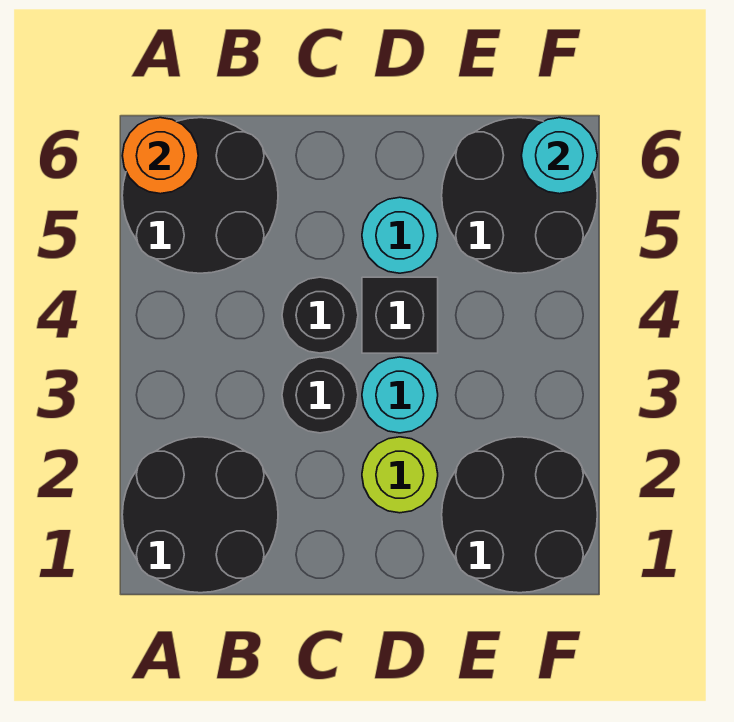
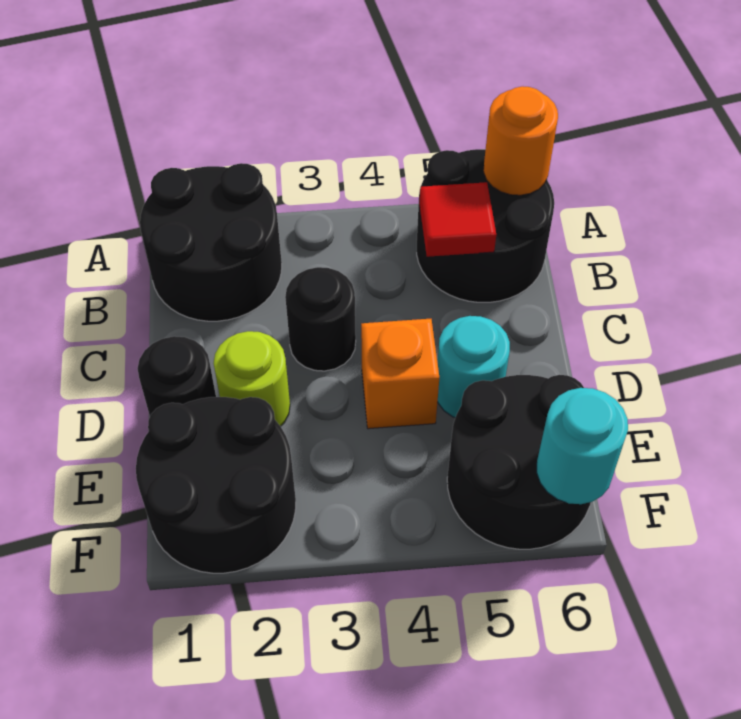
none -> red 1x1 tile [419,182,496,257]
black 1x1 round brick [282,277,358,353] -> black 1x1 round brick moved to [138,336,216,416]
cyan 1x1 round brick [362,357,438,433] -> none
black 1x1 brick [362,277,438,353] -> orange 1x1 brick [361,319,439,429]

